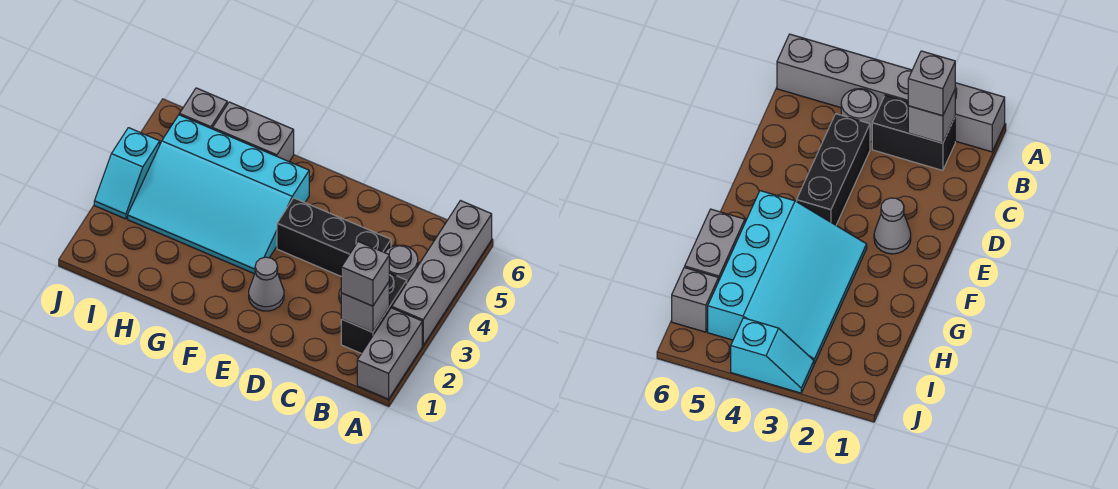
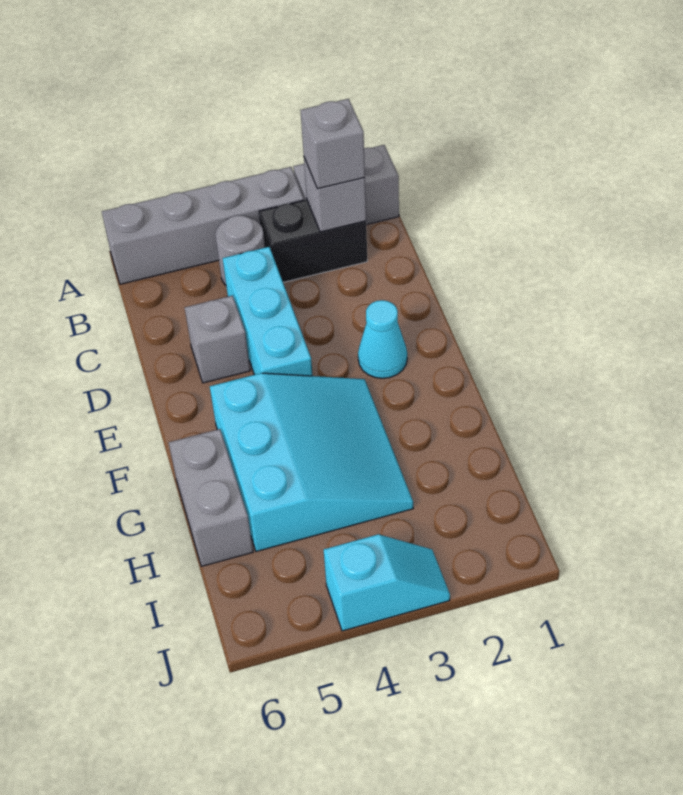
black 1x3 brick [277,198,391,276] -> cyan 1x3 brick [223,247,313,376]
grey 1x1 cone [249,257,284,311] -> cyan 1x1 cone [358,300,407,378]
cyan 3x4 slope [128,115,309,274] -> cyan 3x3 slope [210,373,413,552]
grey 1x1 brick [179,88,227,129] -> grey 1x1 brick moved to [185,295,250,383]

